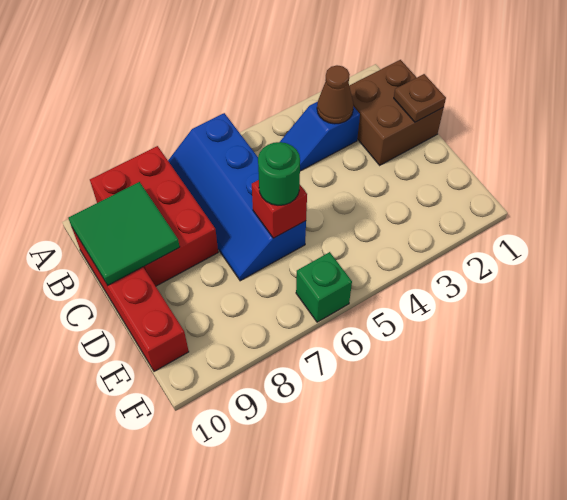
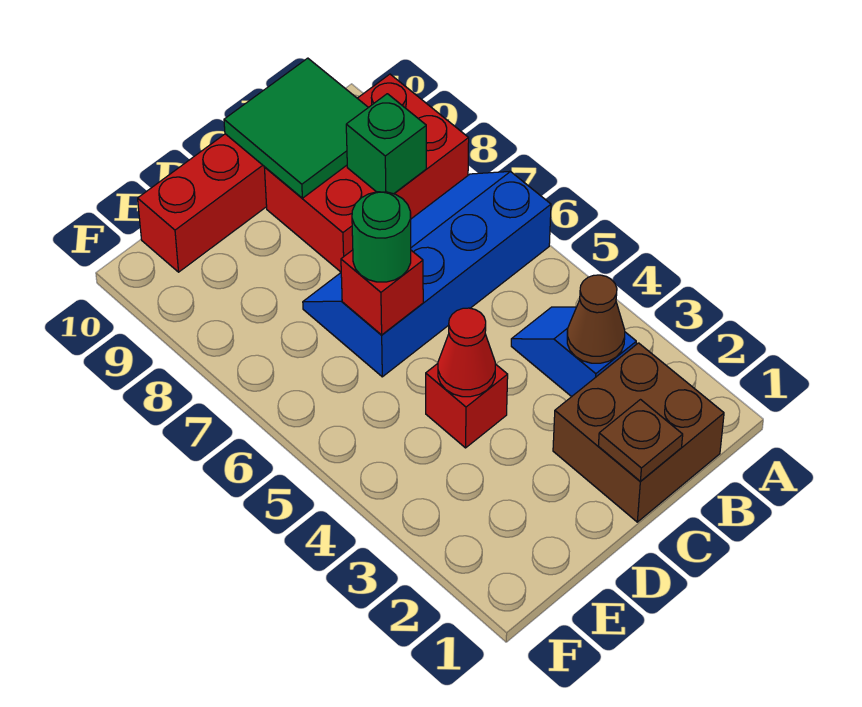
none -> red 1x1 brick [426,364,508,448]
none -> red 1x1 cone [438,308,495,397]
green 1x1 brick [296,252,352,322] -> green 1x1 brick moved to [346,94,426,194]

